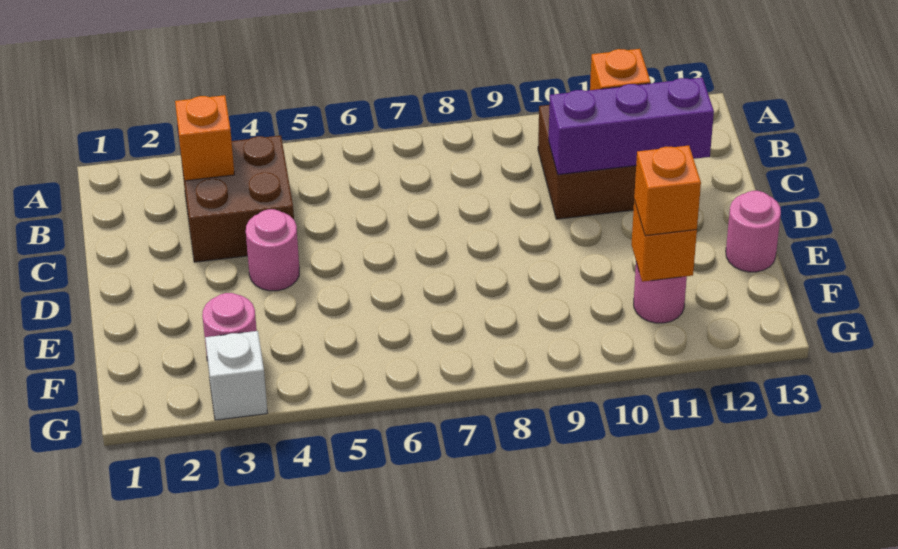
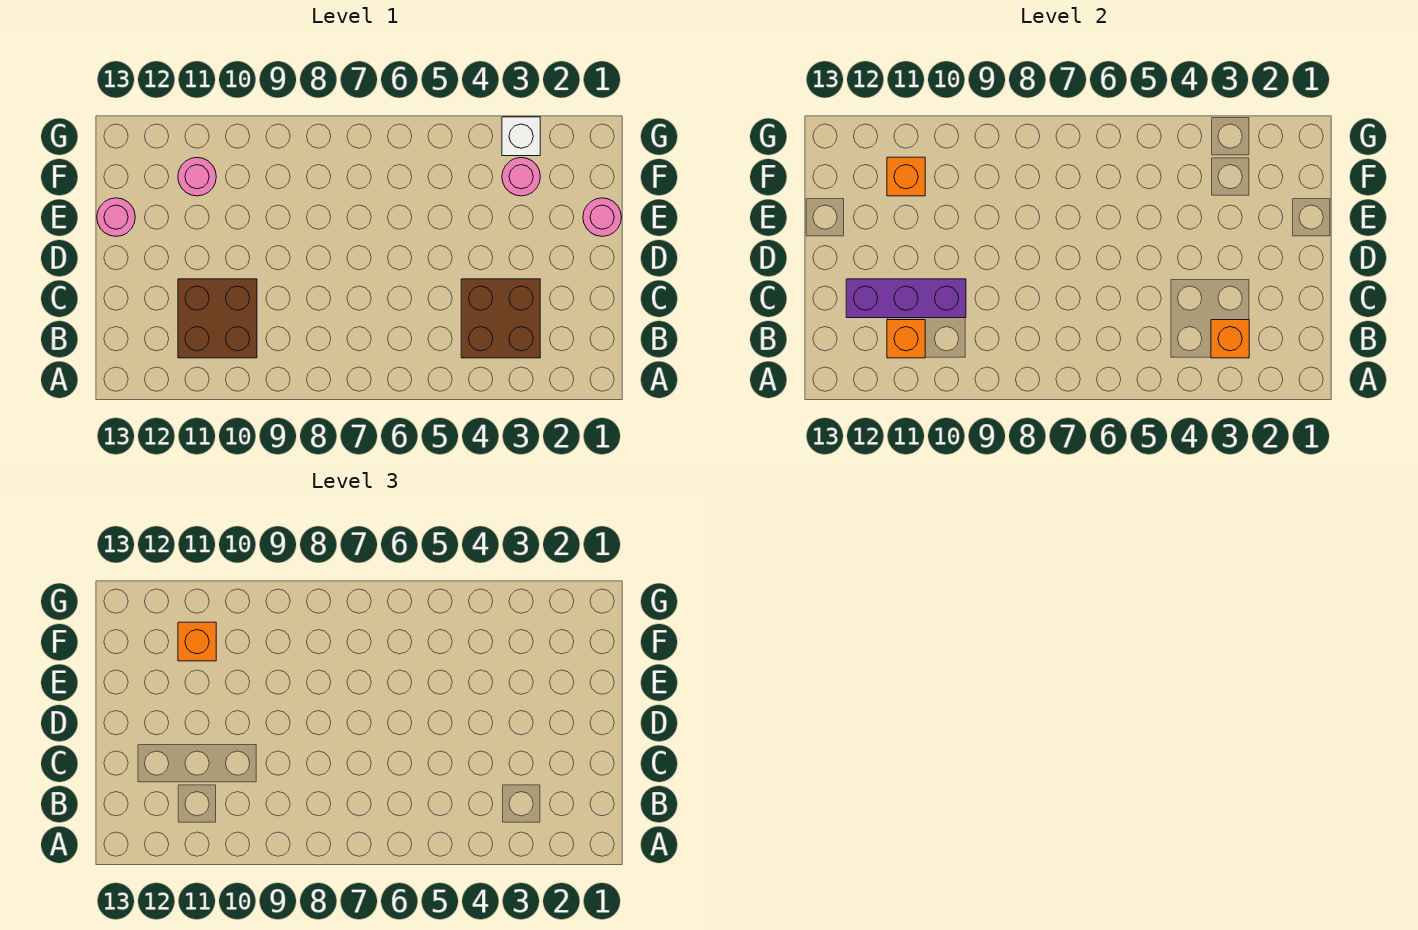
pink 1x1 round brick [246,209,299,291] -> pink 1x1 round brick moved to [583,198,621,236]

